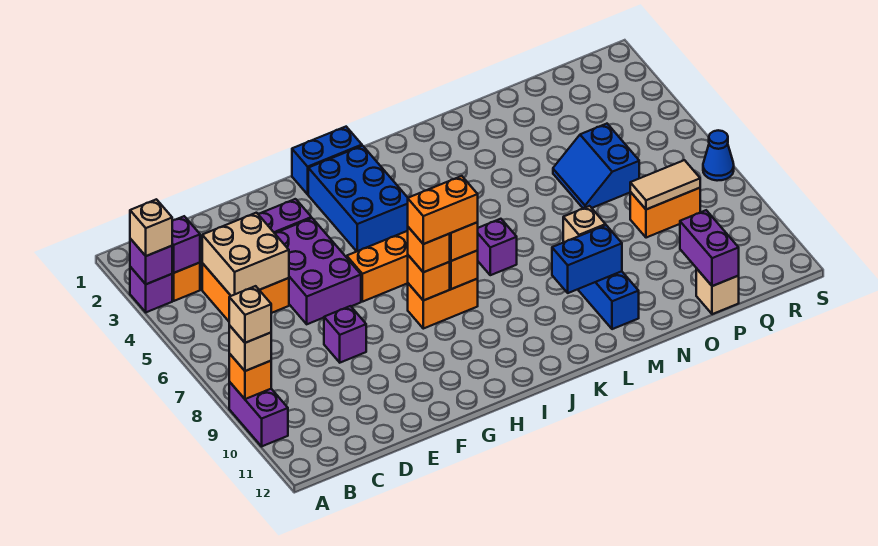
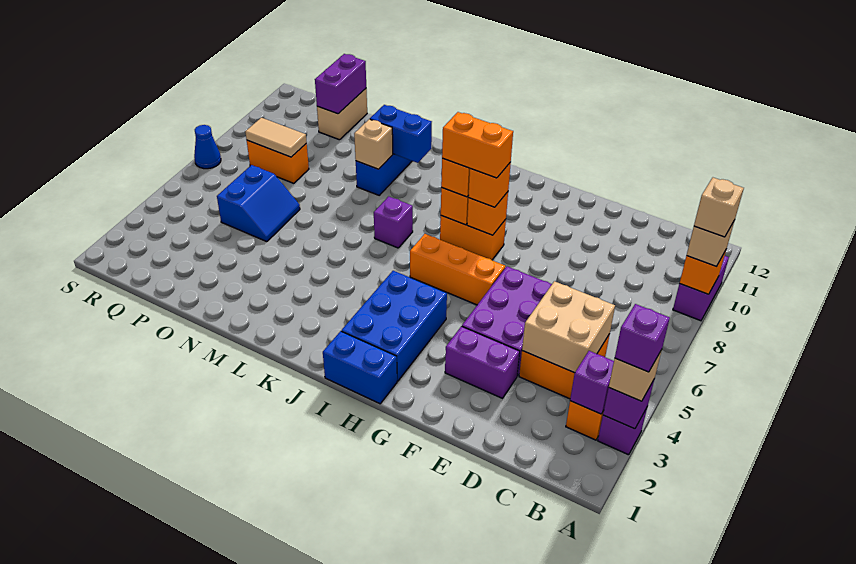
purple 1x1 brick [324,306,366,363] -> purple 1x1 brick moved to [615,304,670,372]
tan 1x1 brick [696,269,739,314] -> tan 1x2 brick [317,89,367,140]

